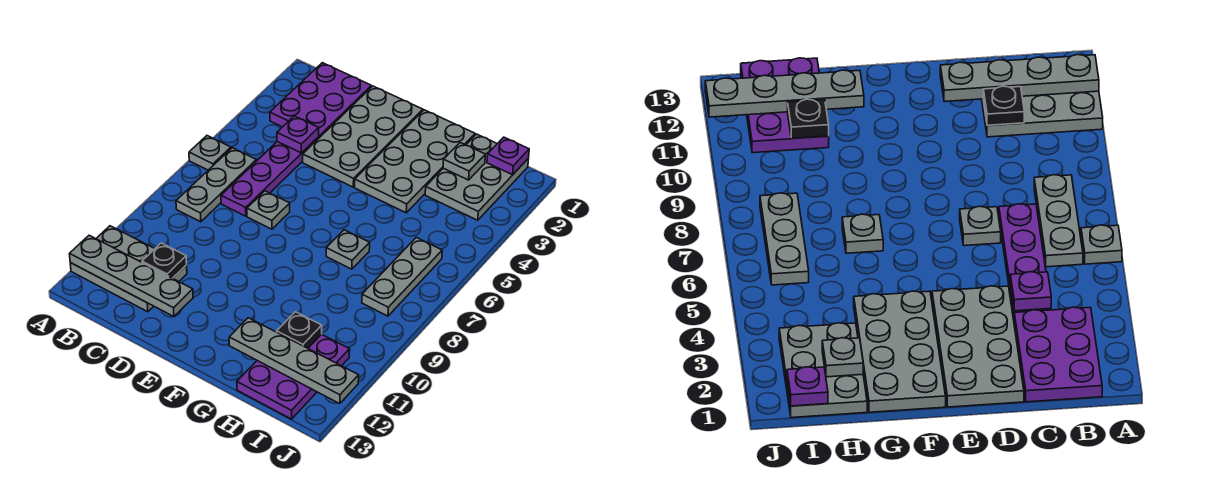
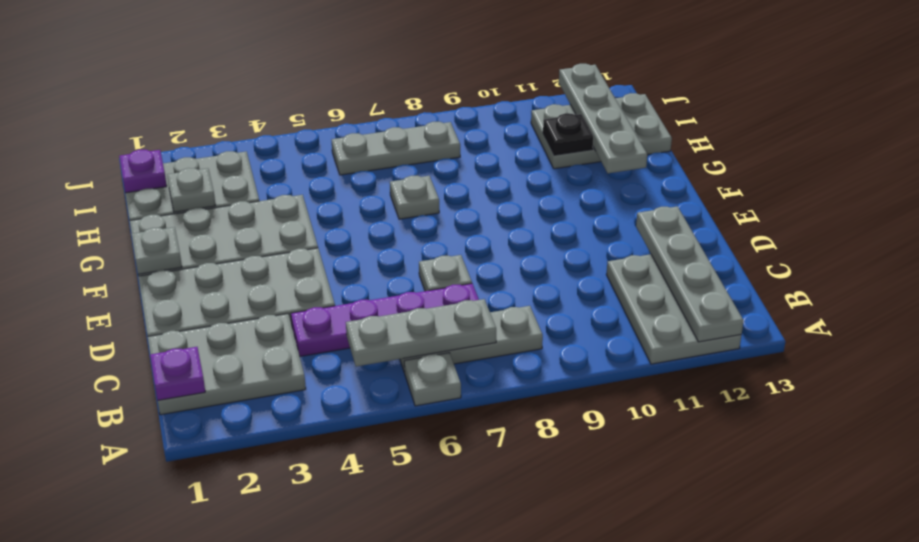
purple 2x3 plate [270,63,371,138] -> grey 2x3 plate [148,314,306,415]
none -> grey 1x3 plate [346,299,496,366]
purple 1x1 plate [277,116,319,153] -> purple 1x1 plate moved to [150,347,205,401]
black 1x1 plate [142,243,187,278] -> none
none -> grey 1x1 plate [132,227,182,274]
purple 2x3 plate [237,334,350,419] -> grey 2x3 plate [531,93,672,169]

